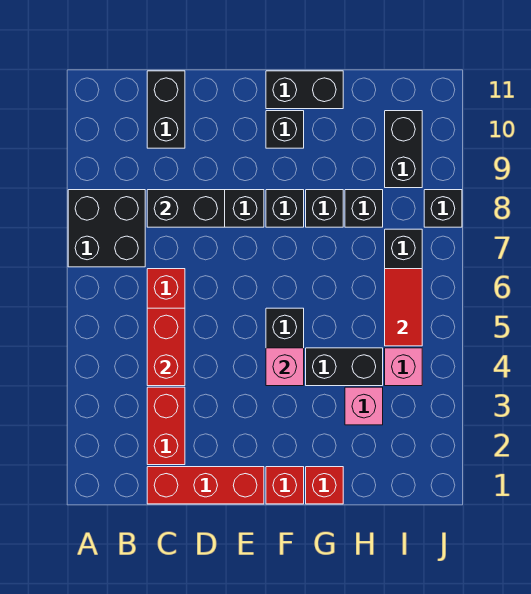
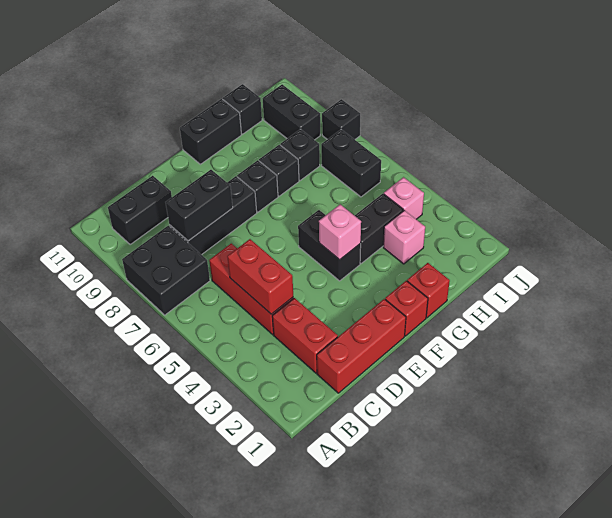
black 1x2 brick [147,71,185,148] -> black 1x2 brick turned to [108,176,172,245]
black 1x1 brick [266,111,304,148] -> black 1x1 brick moved to [223,84,262,134]
red 1x2 tile [385,269,422,346] -> none

